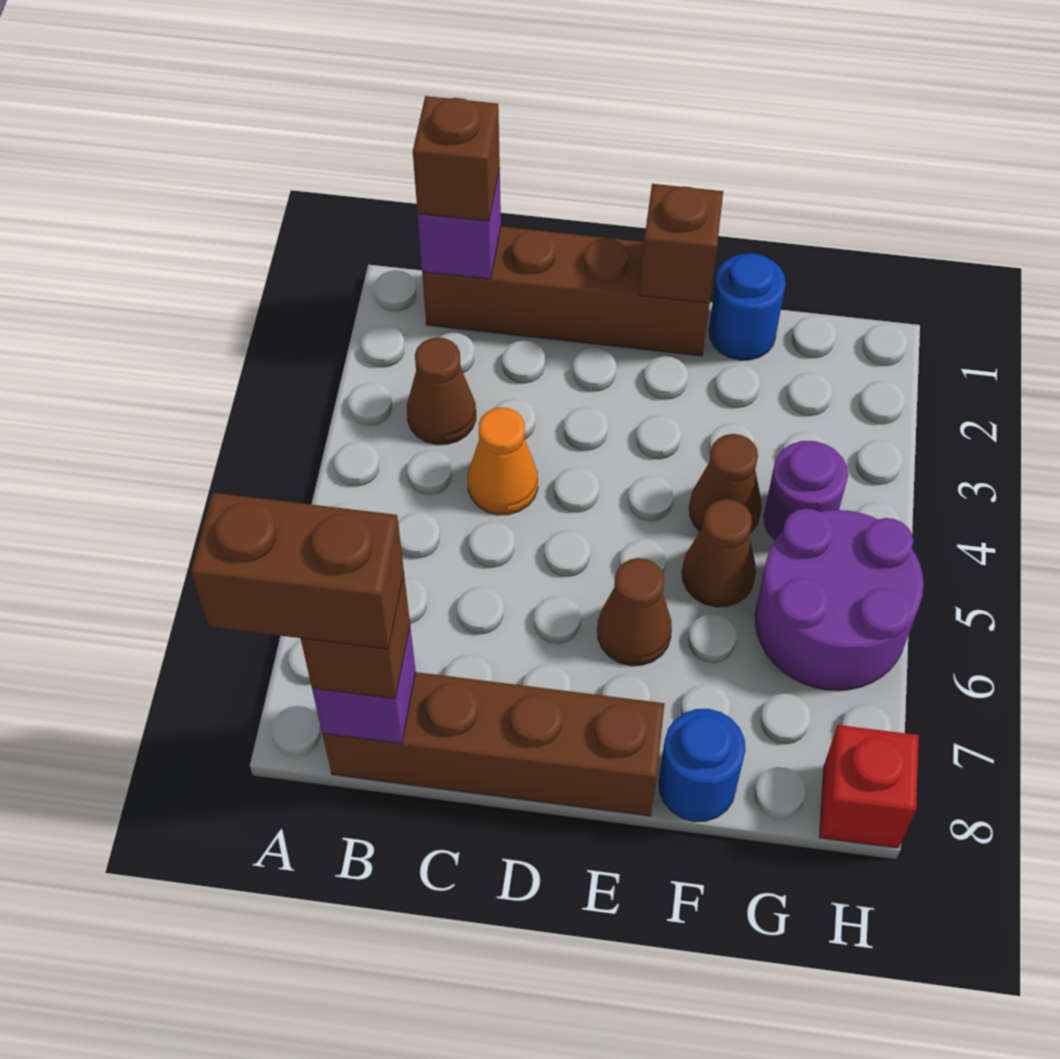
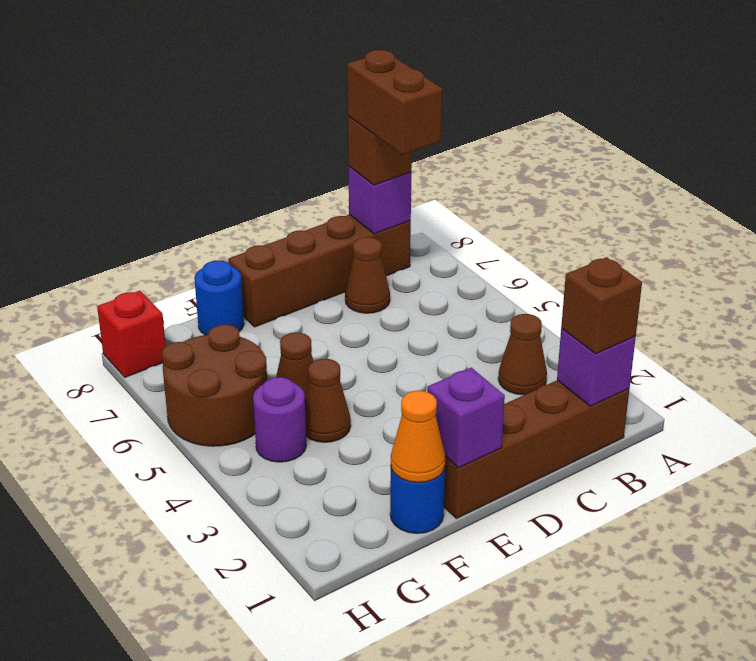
brown 1x2 brick [191,493,404,649] -> brown 1x2 brick turned to [347,50,442,155]
orange 1x1 cone [468,407,538,515] -> orange 1x1 cone moved to [391,391,445,483]
brown 1x1 brick [640,184,723,303] -> purple 1x1 brick [427,368,505,468]
brown 1x1 cone [597,558,672,666] -> brown 1x1 cone moved to [345,237,390,313]
purple 2x2 round brick [755,509,923,691] -> brown 2x2 round brick [162,324,267,446]

